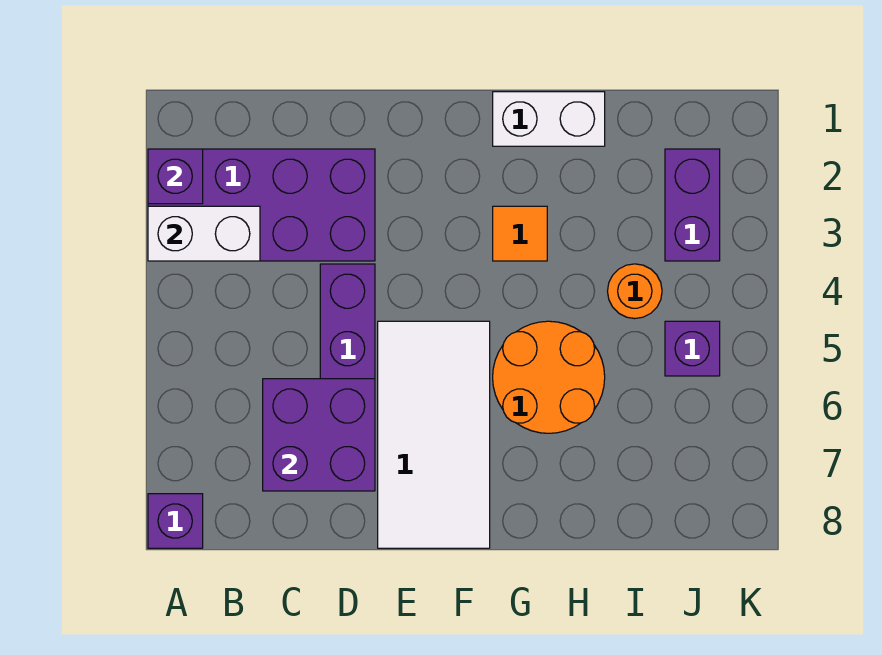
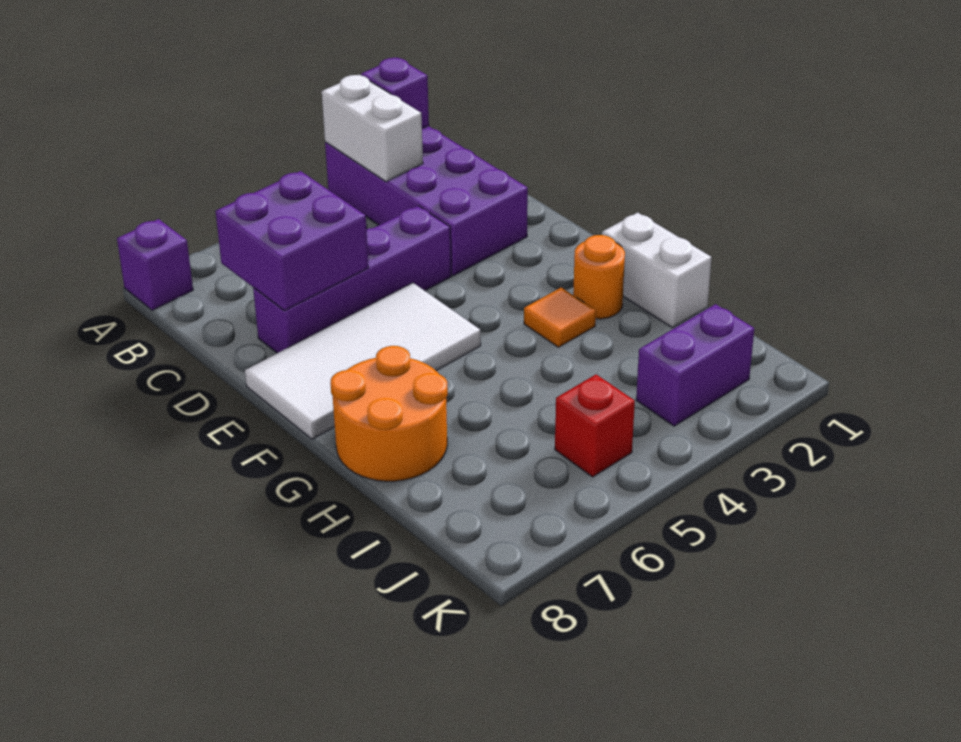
orange 2x2 round brick [493,321,605,433] -> orange 2x2 round brick moved to [330,346,448,481]
orange 1x1 round brick [608,264,662,319] -> orange 1x1 round brick moved to [573,235,625,319]
purple 1x1 brick [665,321,720,376] -> red 1x1 brick [555,375,635,477]

